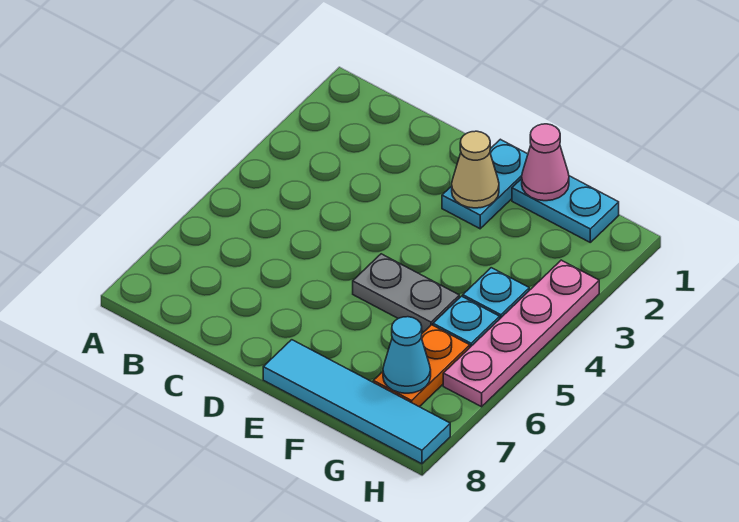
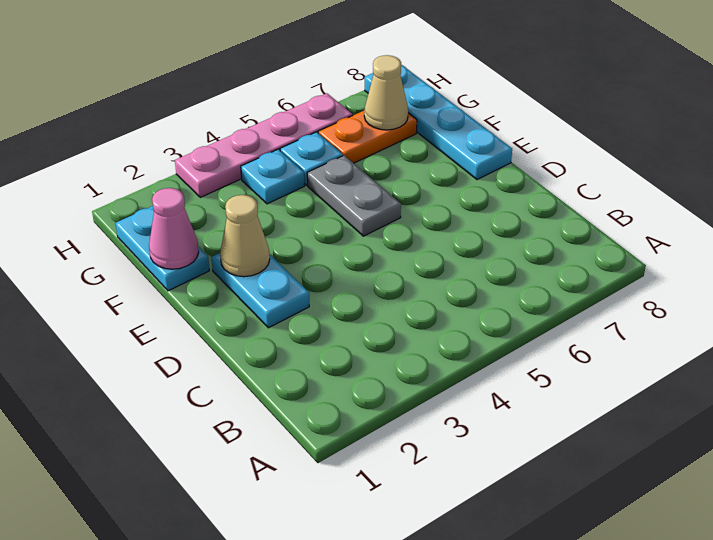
cyan 1x2 plate [442,139,528,229] -> cyan 1x2 plate turned to [212,253,309,328]
cyan 1x4 tile [263,340,450,464] -> cyan 1x4 plate [365,65,512,180]
cyan 1x1 cone [383,317,431,393] -> tan 1x1 cone [364,55,408,130]

